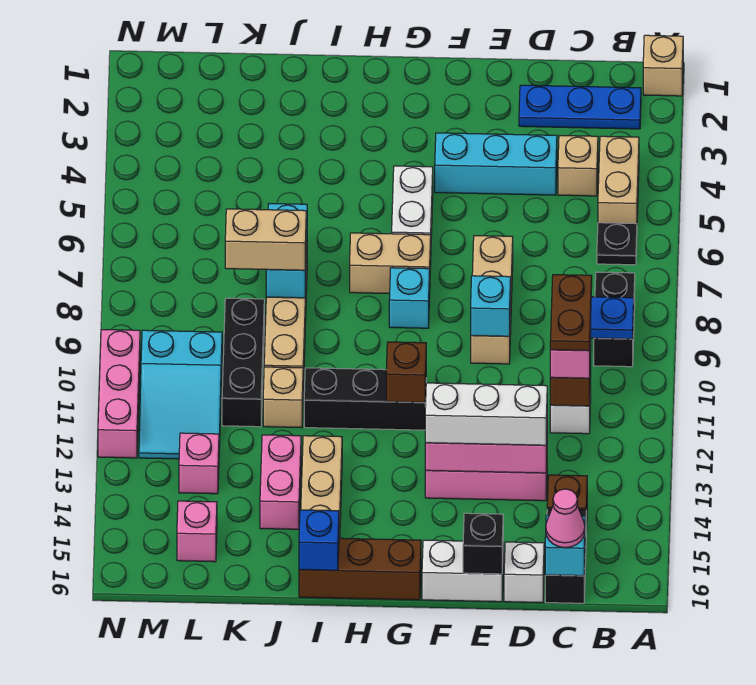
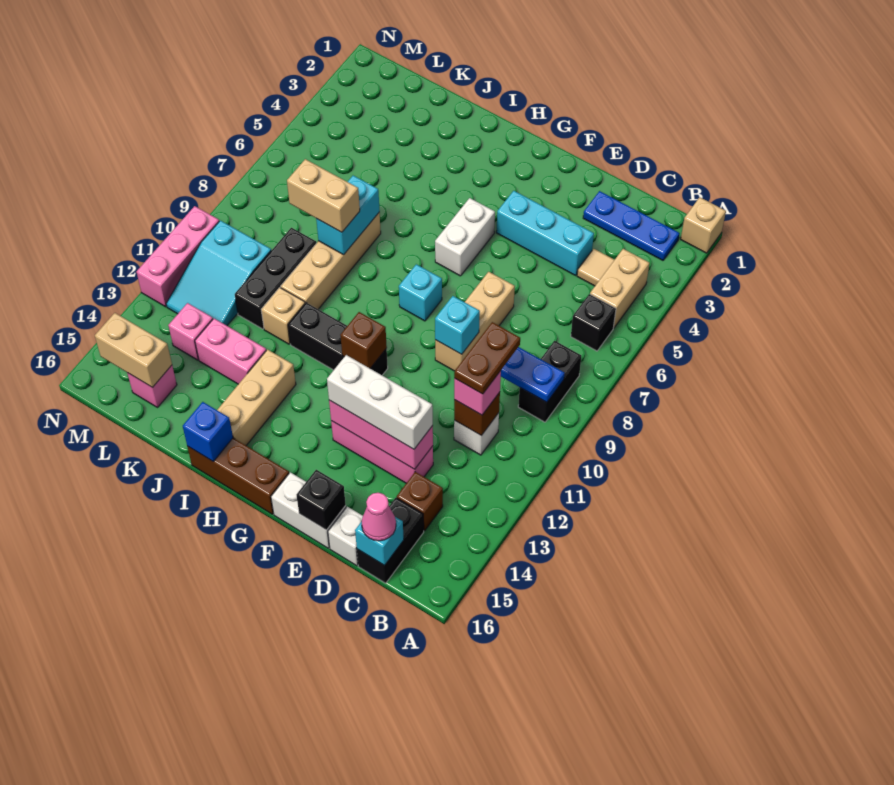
black 1x1 plate [597,223,637,265] -> black 1x1 brick [571,294,616,351]
tan 1x1 brick [558,135,598,196] -> tan 1x1 tile [577,249,614,286]
tan 1x2 brick [350,233,431,294] -> tan 1x2 brick moved to [95,313,172,388]
pink 1x2 brick [260,435,301,529] -> pink 1x2 brick turned to [195,319,266,384]

